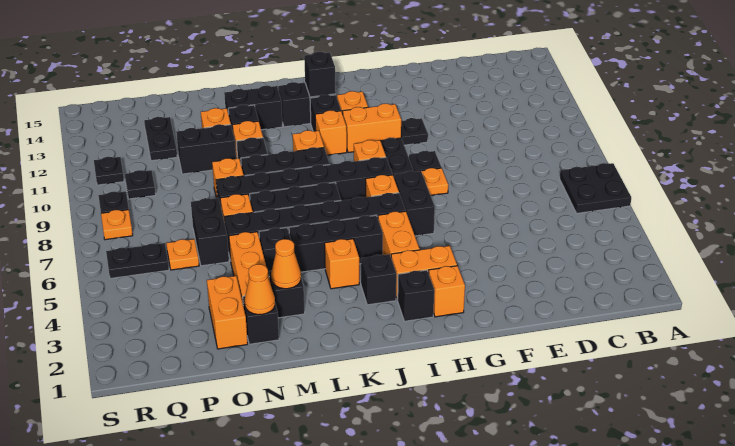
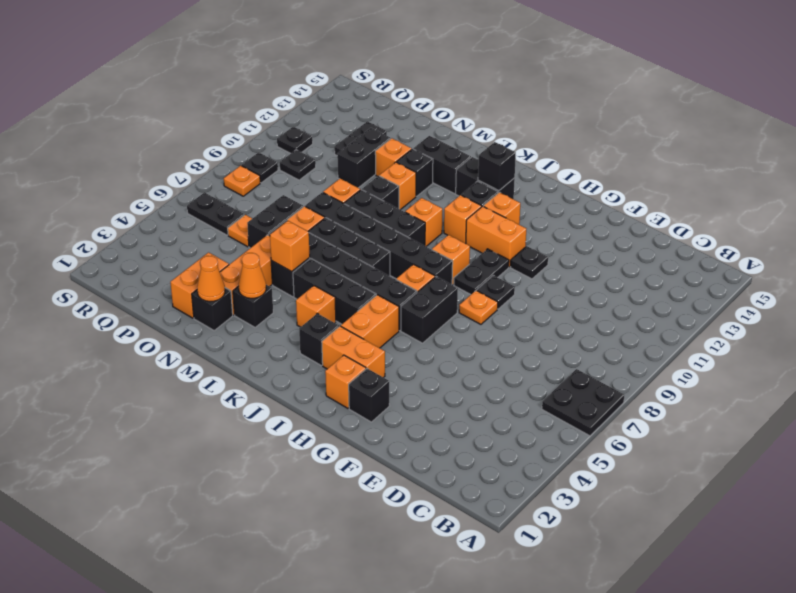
black 1x1 brick [398,270,434,321] -> black 1x1 brick moved to [349,368,389,422]
none -> orange 1x1 brick [270,221,310,271]
black 1x2 brick [176,124,236,174] -> black 1x2 brick turned to [337,128,391,188]

